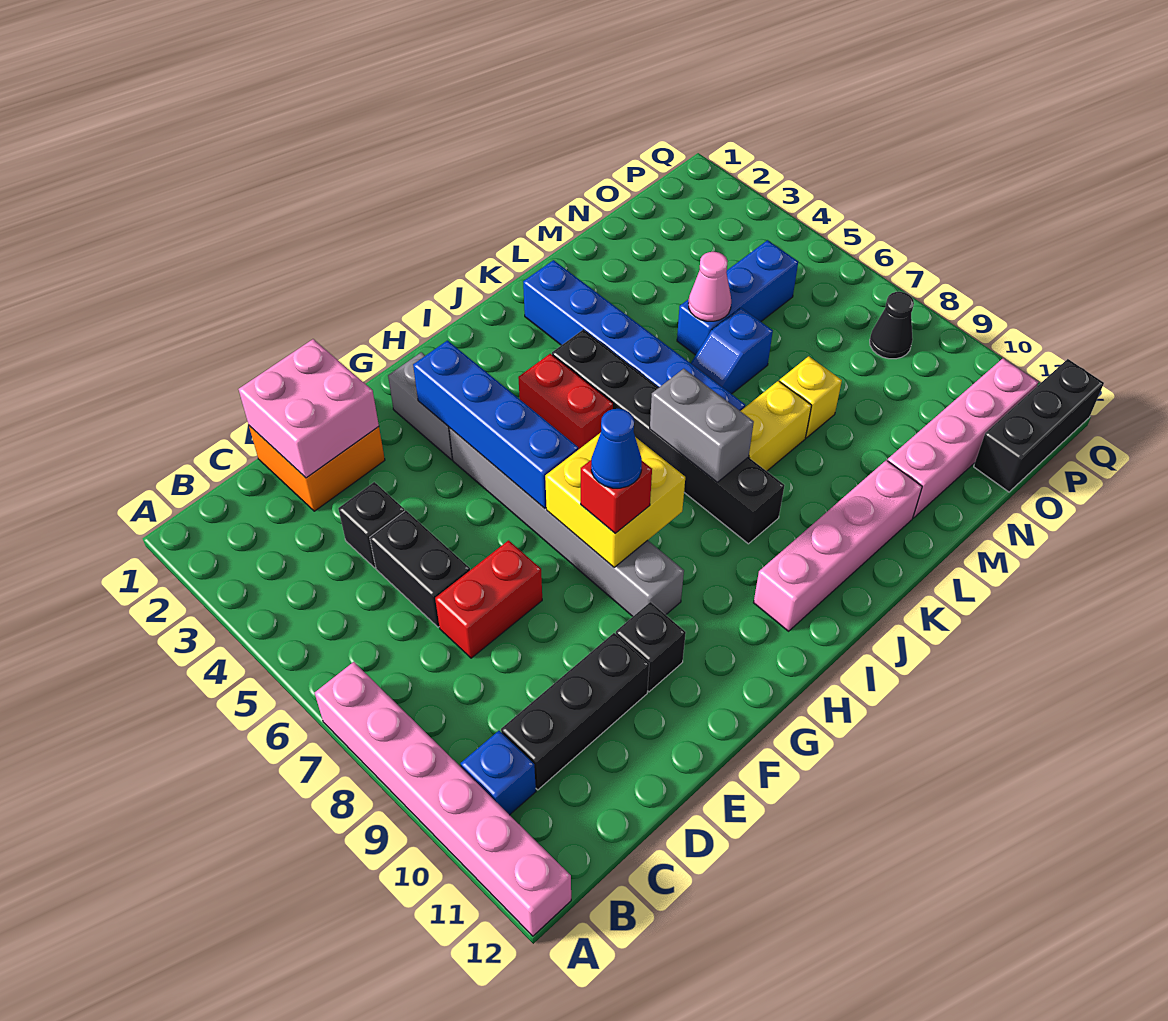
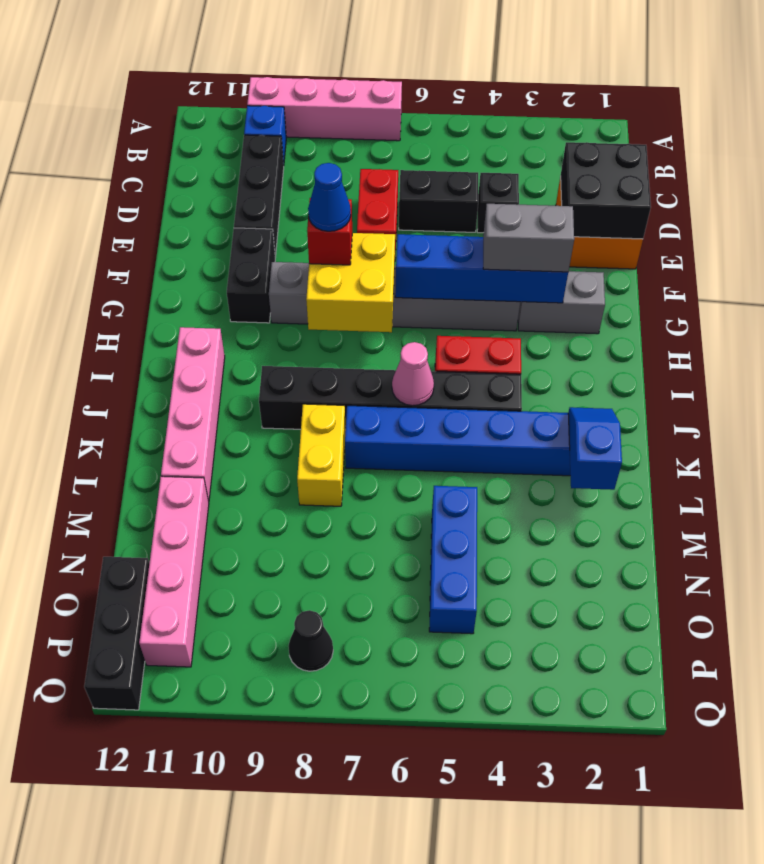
pink 1x6 brick [315,662,571,936] -> pink 1x4 brick [247,77,402,141]
pink 2x2 brick [238,339,379,478] -> black 2x2 brick [561,142,651,239]
black 1x1 brick [616,602,686,692] -> black 1x2 brick [227,228,275,323]
grey 1x2 brick [650,369,754,482] -> grey 1x2 brick moved to [483,204,574,272]
blue 1x2 slope [691,308,773,394] -> blue 1x2 slope moved to [568,407,622,490]
pink 1x1 cone [689,252,731,321] -> pink 1x1 cone moved to [392,342,434,406]
yellow 1x1 brick [779,356,842,438] -> none

